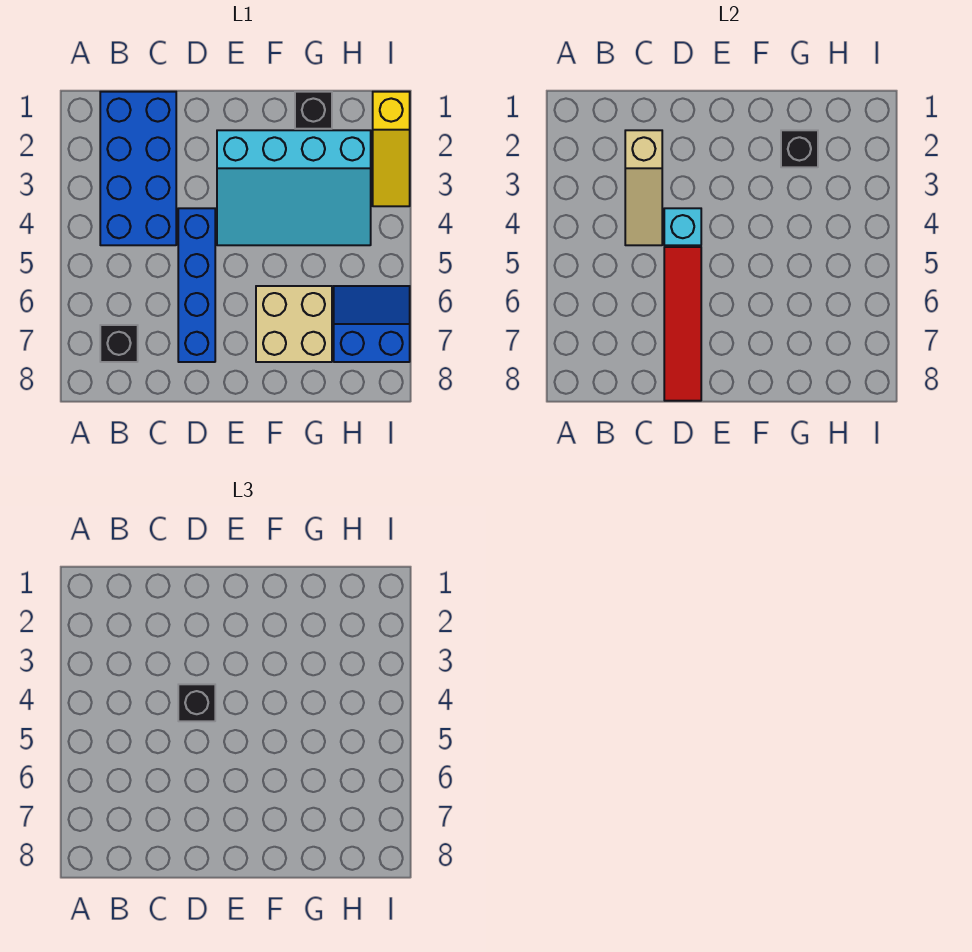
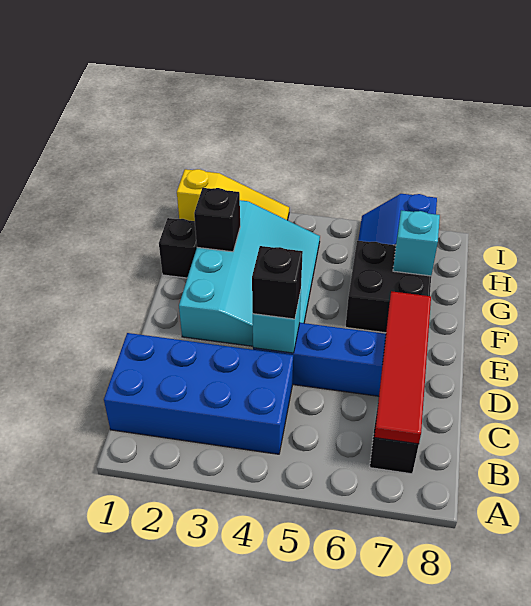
tan 1x3 slope [625,130,662,245] -> none
red 1x4 tile [664,247,701,401] -> red 1x4 tile turned to [374,291,431,444]
tan 2x2 brick [256,286,332,362] -> black 2x2 brick [346,241,431,333]
none -> cyan 1x1 brick [393,210,440,276]

